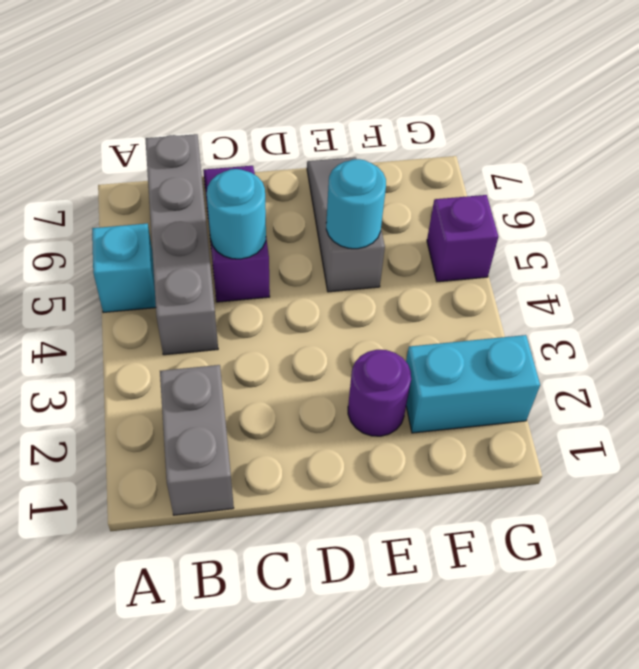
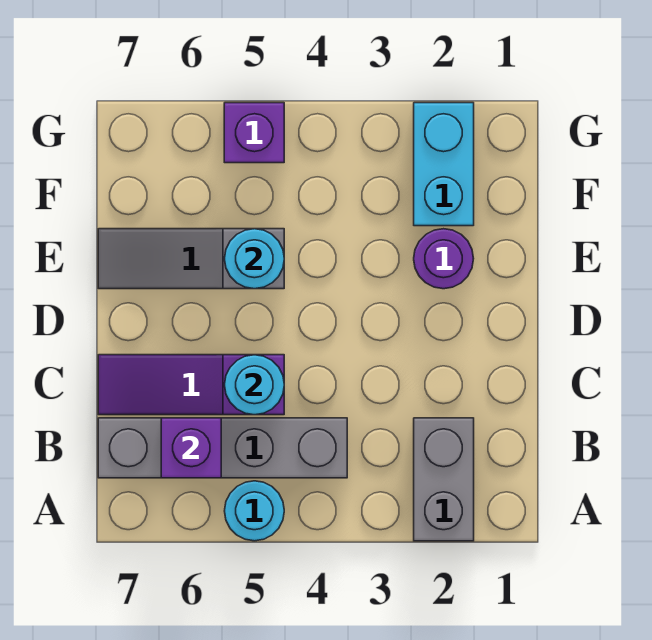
cyan 1x1 brick [92,223,156,313] -> cyan 1x1 round brick [225,481,284,541]
grey 1x2 brick [160,365,234,515] -> grey 1x2 brick turned to [414,418,474,541]
none -> purple 1x1 brick [161,418,221,478]

